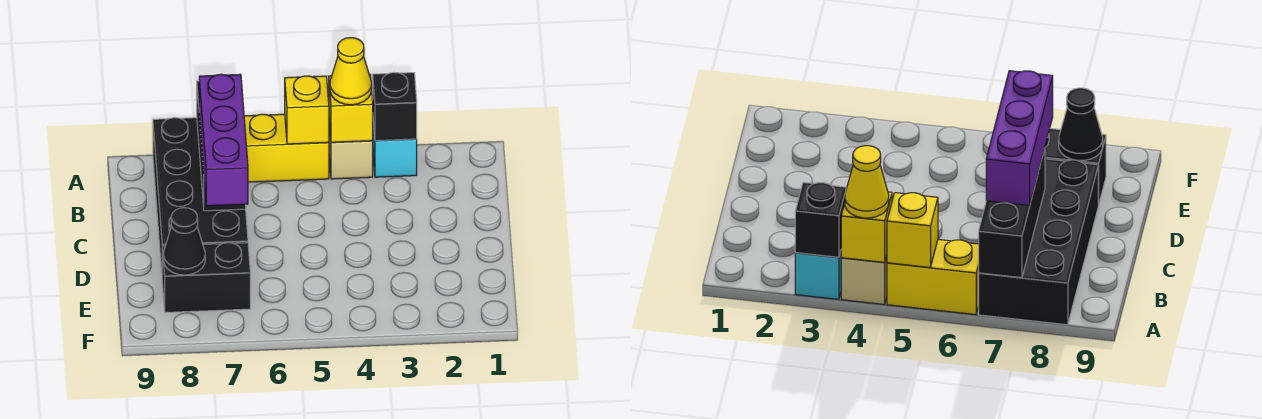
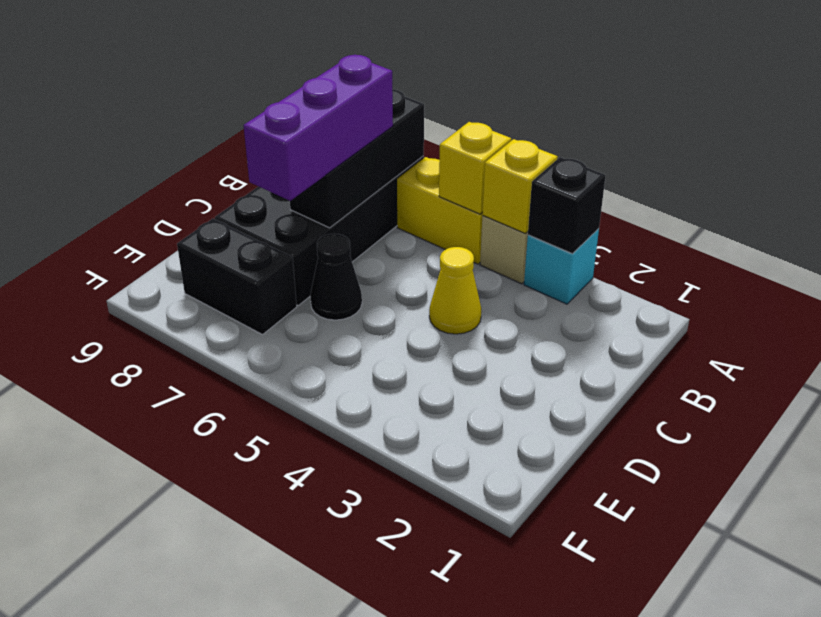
yellow 1x1 cone [330,38,372,105] -> yellow 1x1 cone moved to [429,247,481,334]
black 1x1 cone [163,208,205,275] -> black 1x1 cone moved to [310,234,362,320]

